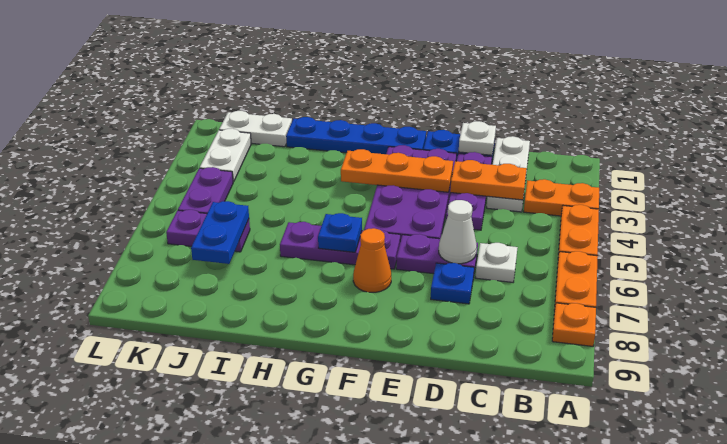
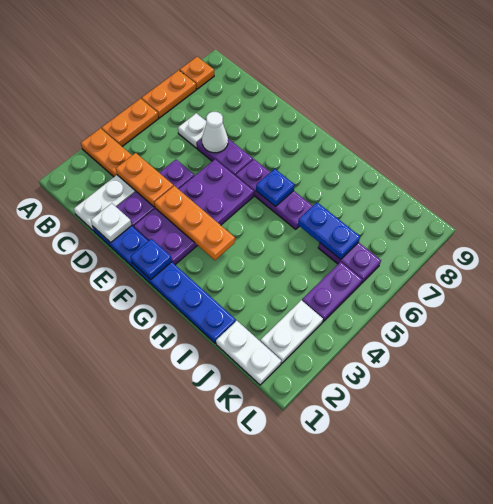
blue 1x1 plate [431,263,474,304] -> blue 1x1 plate moved to [130,239,172,279]
orange 1x1 cone [353,228,391,292] -> none
blue 1x2 plate [191,201,249,264] -> blue 1x2 plate turned to [298,203,360,260]

